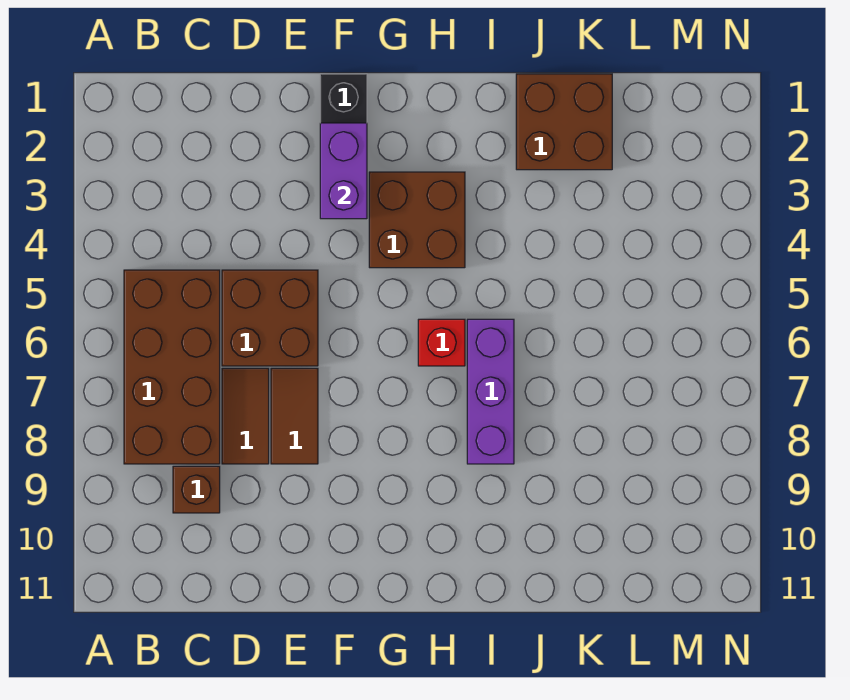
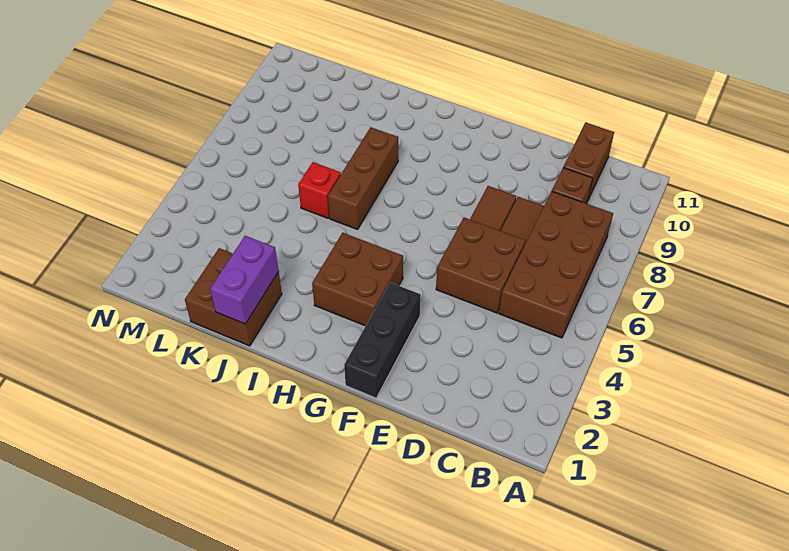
none -> brown 1x2 brick [563,122,614,199]
purple 1x2 brick [320,123,367,219] -> purple 1x2 brick moved to [210,236,279,324]
red 1x1 brick [418,319,465,366] -> red 1x1 brick moved to [298,162,341,218]
purple 1x3 brick [467,319,514,464] -> brown 1x3 brick [328,127,398,229]

